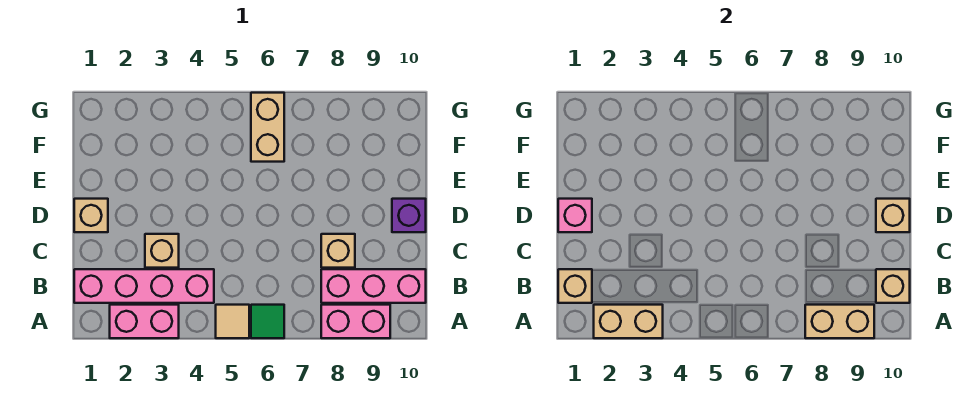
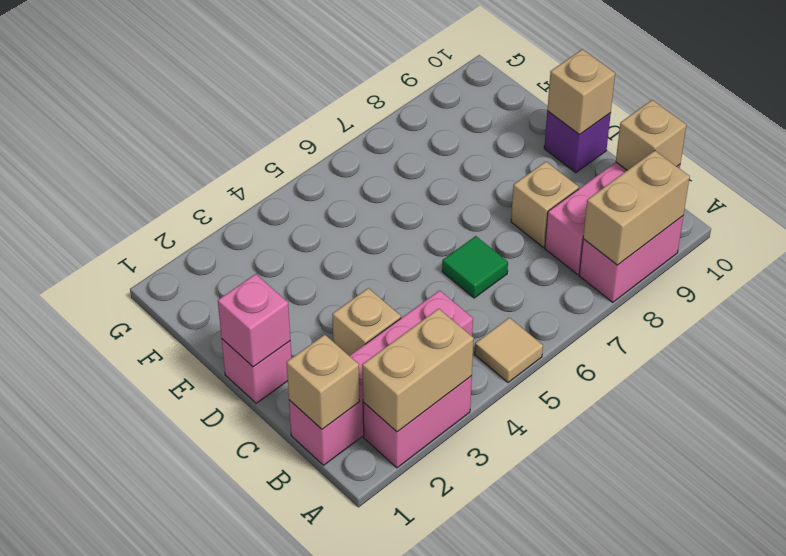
green 1x1 tile [251,305,284,338] -> green 1x1 tile moved to [442,236,508,298]
tan 1x1 brick [74,199,108,232] -> pink 1x1 brick [222,339,292,403]
tan 1x2 brick [251,93,284,162] -> none

